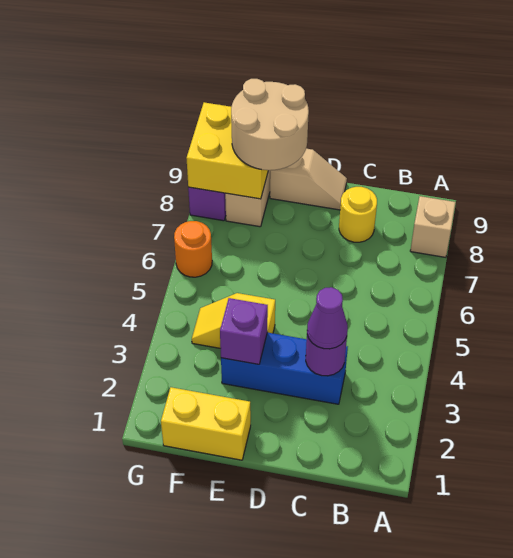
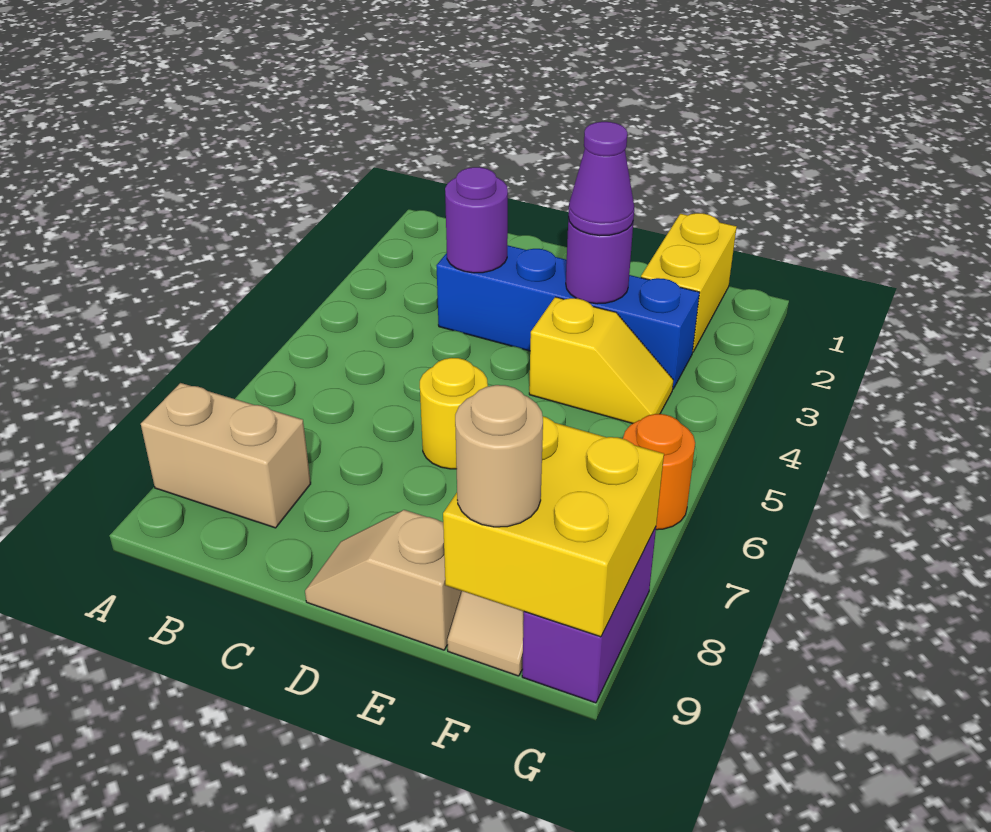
tan 1x1 brick [410,196,456,257] -> tan 1x2 brick [141,383,311,528]
blue 1x3 brick [221,332,348,404] -> blue 1x4 brick [436,245,700,389]
purple 1x1 cone [307,287,348,349] -> purple 1x1 cone moved to [568,122,634,236]
yellow 1x1 round brick [339,187,377,242] -> yellow 1x1 round brick moved to [420,358,488,469]
yellow 1x2 brick [161,387,251,460] -> yellow 1x2 brick turned to [641,213,737,352]
purple 1x1 brick [220,298,268,364] -> purple 1x1 round brick [566,218,633,304]
tan 2x2 round brick [231,79,309,171] -> tan 1x1 round brick [455,385,543,527]

